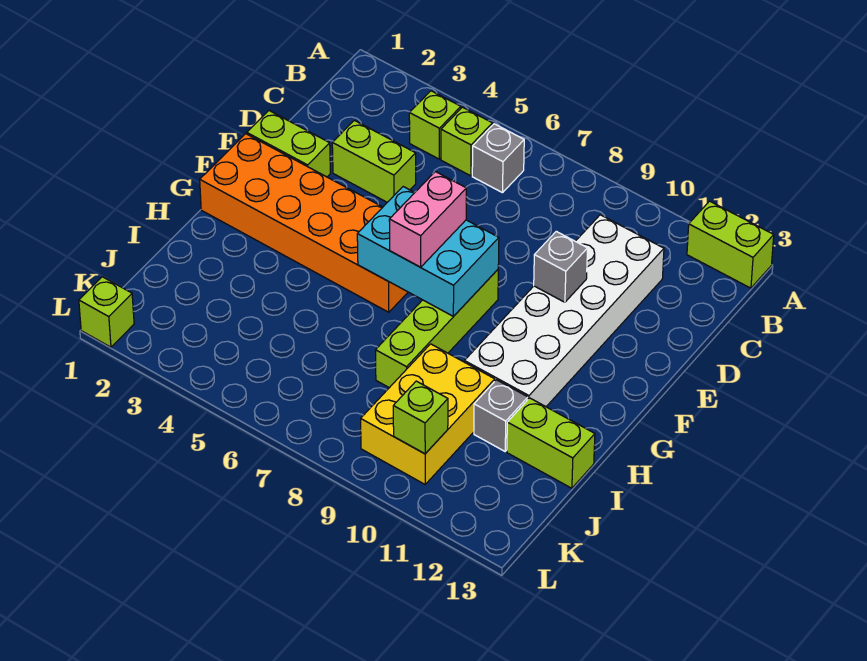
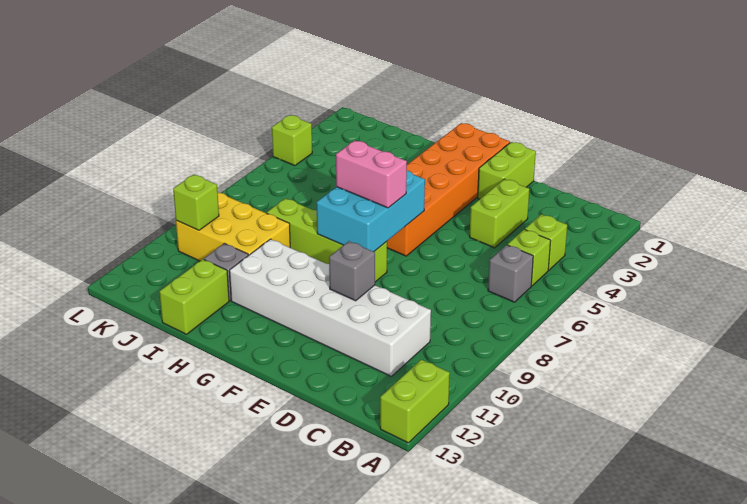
lime 1x1 brick [79,277,134,347] -> lime 1x1 brick moved to [272,115,312,166]

